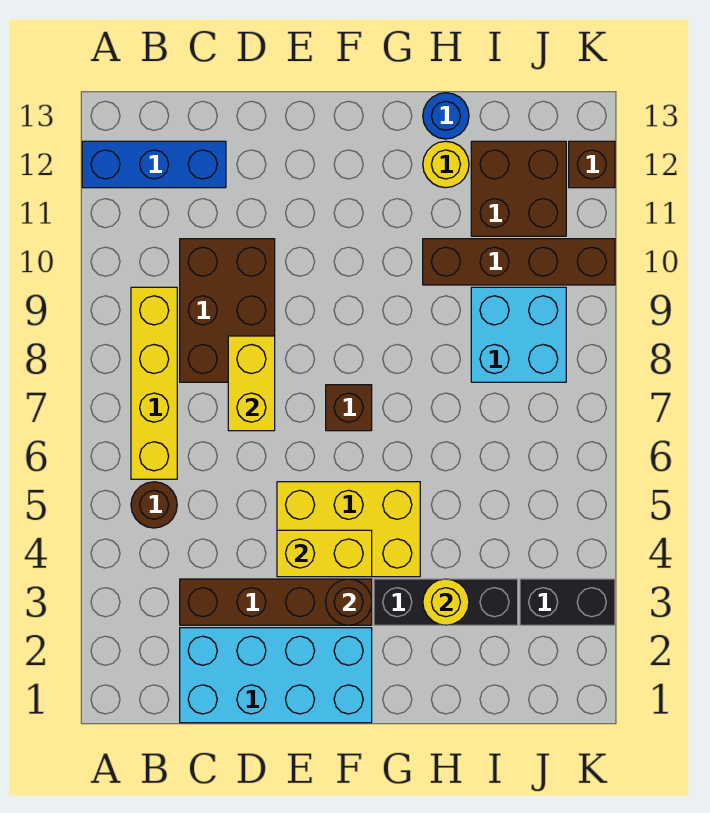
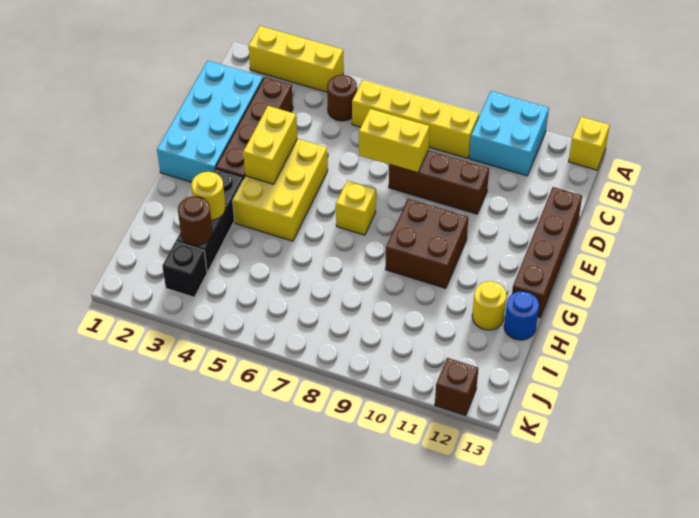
none -> yellow 1x3 brick [248,26,344,92]
blue 1x3 brick [82,141,226,188] -> none
none -> yellow 1x1 brick [569,117,610,170]
brown 2x3 brick [180,239,275,382] -> brown 1x3 brick [389,151,489,214]
brown 1x1 round brick [326,579,372,625] -> brown 1x1 round brick moved to [178,196,212,246]
brown 1x1 brick [326,385,372,431] -> yellow 1x1 brick [336,181,376,235]
brown 1x4 brick [423,239,615,285] -> brown 1x4 brick moved to [512,187,582,317]
cyan 2x2 brick [471,287,566,382] -> cyan 2x2 brick moved to [469,91,549,176]
brown 2x2 brick [471,141,566,236] -> brown 2x2 brick moved to [386,199,468,288]
black 1x2 brick [520,579,615,625] -> black 1x1 brick [162,242,207,297]

